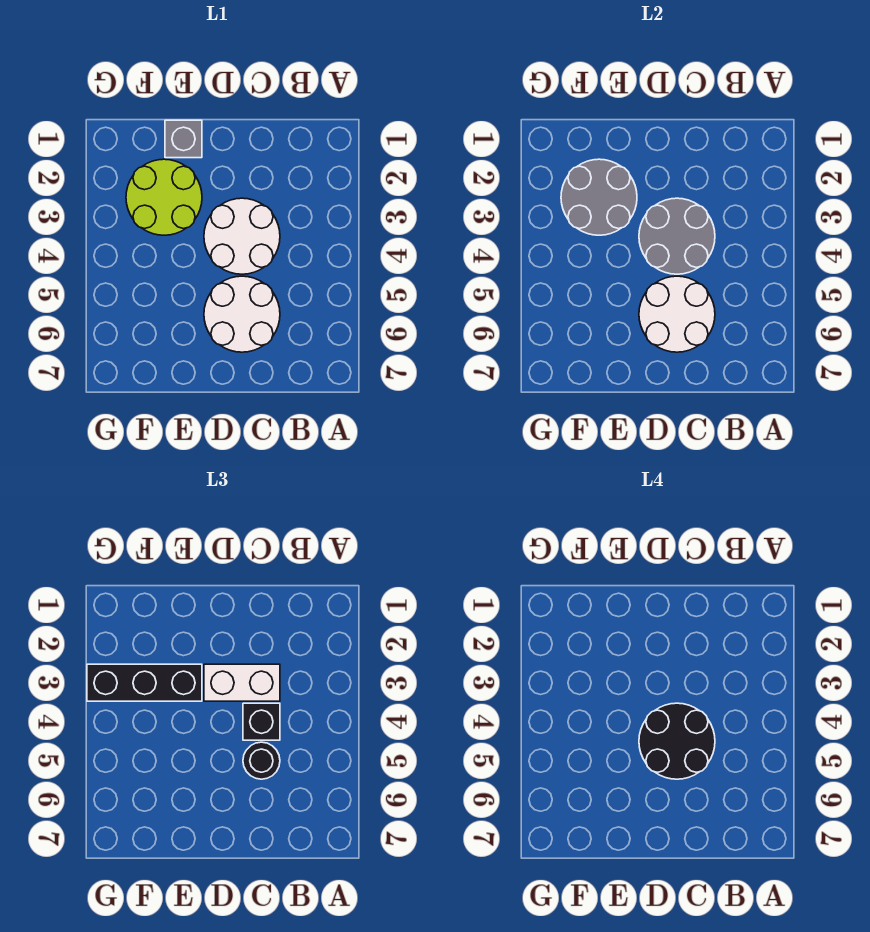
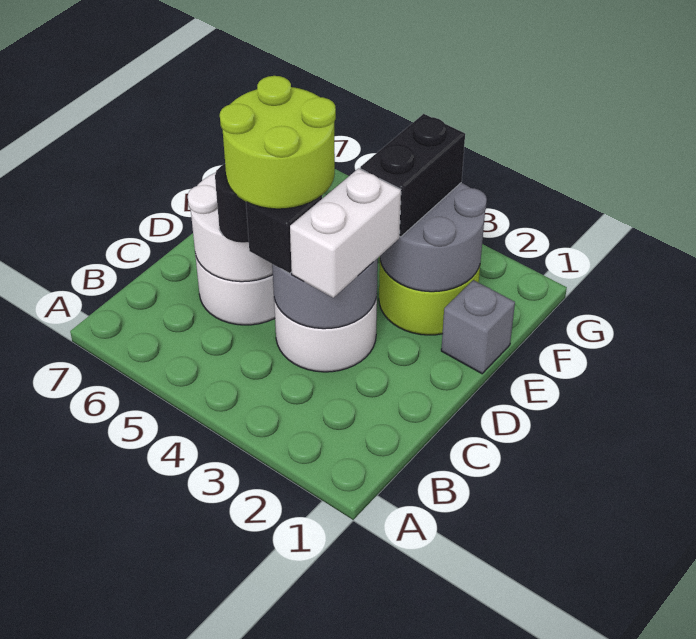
black 2x2 round brick [639,703,715,779] -> lime 2x2 round brick [220,76,336,209]
black 1x3 brick [87,664,202,701] -> black 1x2 brick [360,114,465,237]

